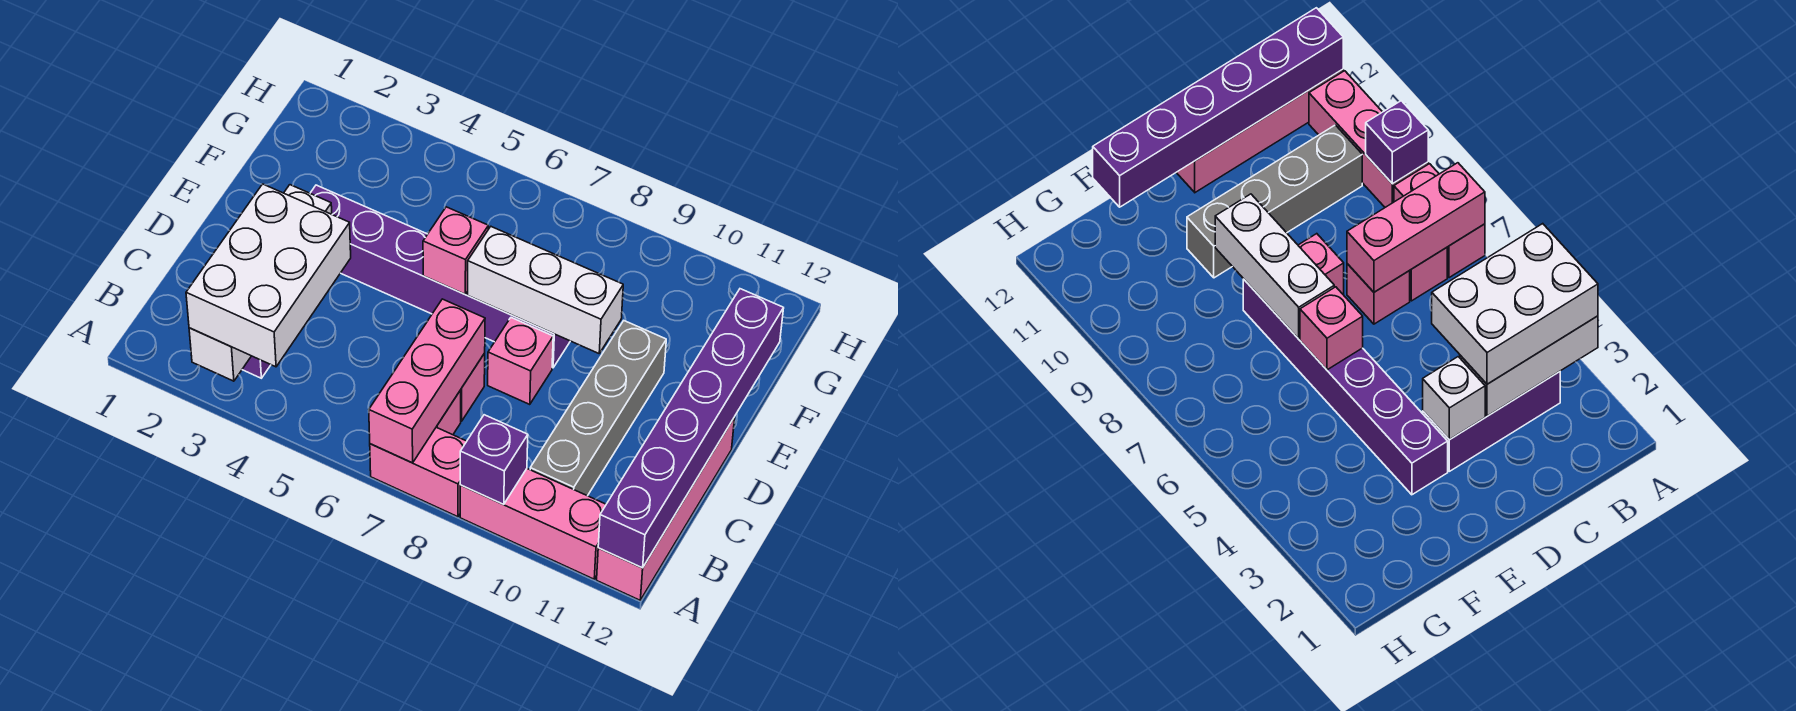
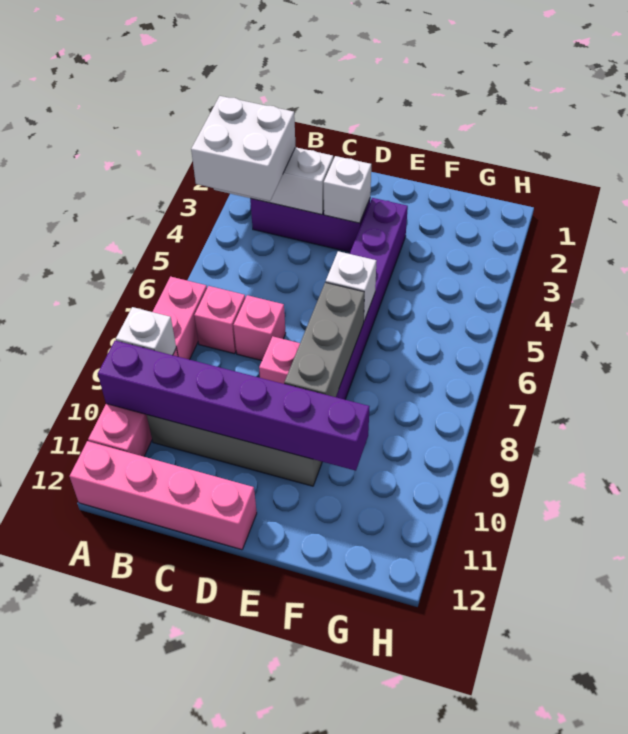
white 2x3 brick [186,184,351,367] -> white 2x2 brick [191,96,296,201]
pink 1x3 brick [369,299,485,463] -> none
purple 1x1 brick [460,415,528,504] -> white 1x1 brick [116,307,176,355]
purple 1x6 brick [598,289,784,568] -> purple 1x6 brick moved to [98,341,369,471]
pink 1x1 brick [423,207,488,294] -> white 1x1 brick [326,251,376,321]
white 1x3 brick [468,227,623,353] -> grey 1x3 brick [284,282,364,397]

